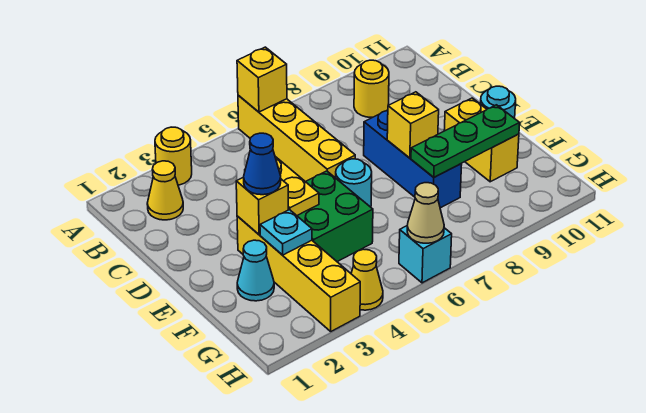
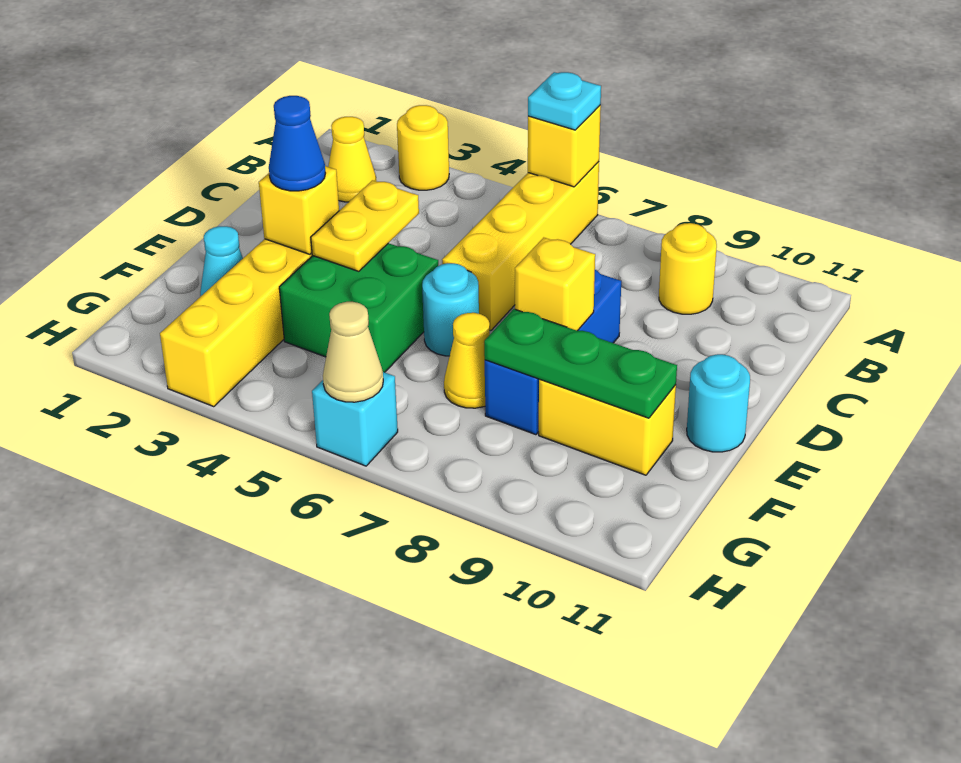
yellow 1x2 brick [444,98,519,182] -> yellow 1x2 brick turned to [539,379,676,475]
cyan 1x1 plate [260,210,312,255] -> cyan 1x1 plate moved to [528,72,601,130]
yellow 1x1 cone [351,249,383,310] -> yellow 1x1 cone moved to [444,313,490,408]

